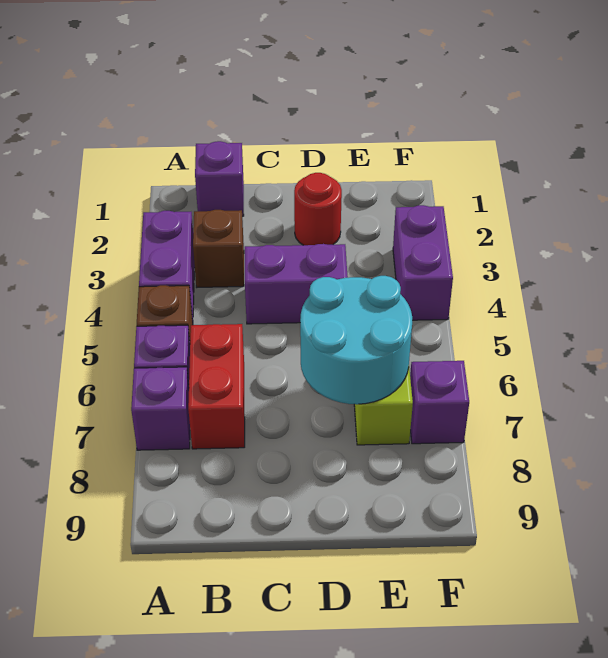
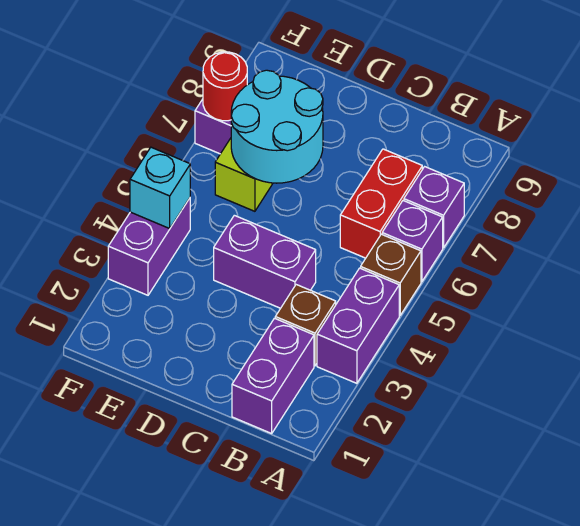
purple 1x1 brick [195,141,244,216] -> purple 1x2 brick [232,318,314,433]
red 1x1 round brick [294,173,342,245] -> red 1x1 round brick moved to [203,52,247,121]
none -> cyan 1x1 brick [130,147,190,228]

